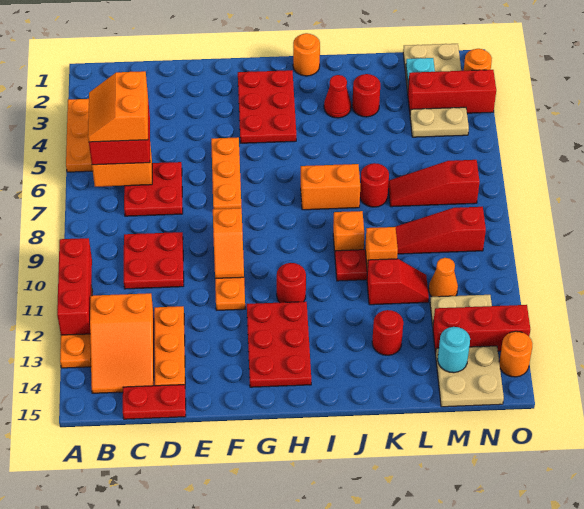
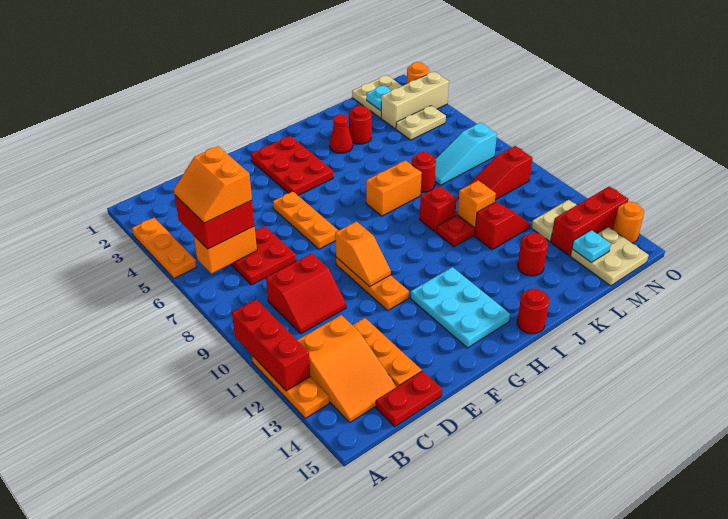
red 2x2 plate [124,232,184,289] -> red 2x2 slope [266,253,346,334]
red 2x3 plate [247,302,311,387] -> cyan 2x3 plate [411,267,510,348]
red 1x1 round brick [277,263,306,303] -> red 1x1 round brick moved to [517,289,549,334]
orange 1x1 round brick [293,33,320,76] -> none
orange 1x1 brick [333,211,364,251] -> red 1x1 brick [419,186,457,233]
red 1x3 slope [388,160,480,207] -> cyan 1x3 slope [435,123,497,185]
red 1x3 brick [408,70,496,113] -> tan 1x3 brick [381,72,449,129]
orange 1x1 cone [429,258,458,297] -> none
cyan 1x1 round brick [438,327,470,373] -> cyan 1x1 plate [572,230,611,262]

